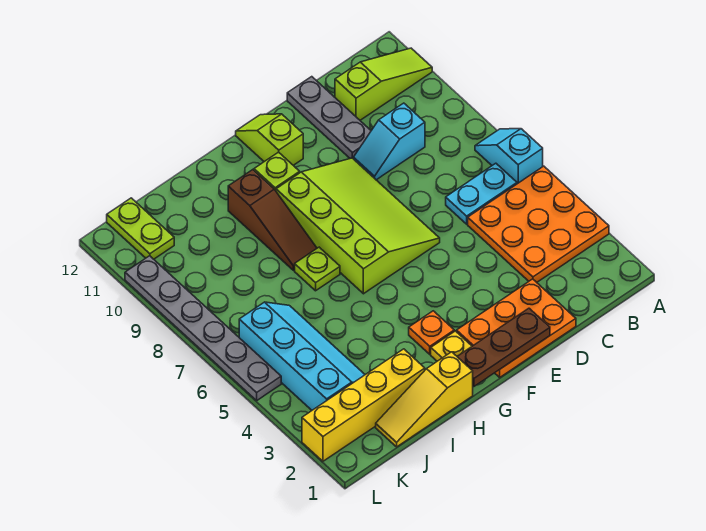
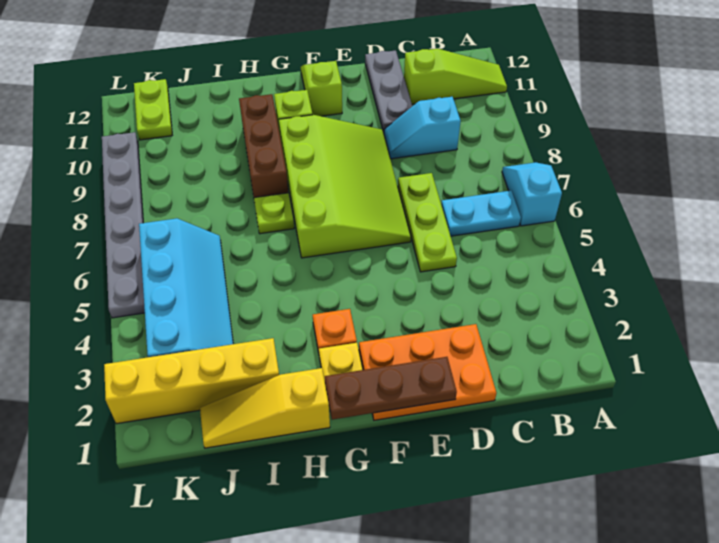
orange 3x3 plate [468,166,609,282] -> none
none -> lime 1x3 plate [398,173,457,272]
brown 1x3 slope [228,170,317,271] -> brown 1x3 brick [239,94,288,198]

